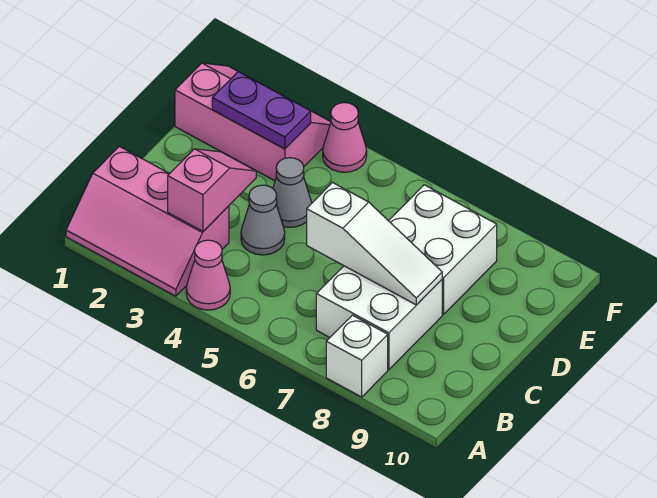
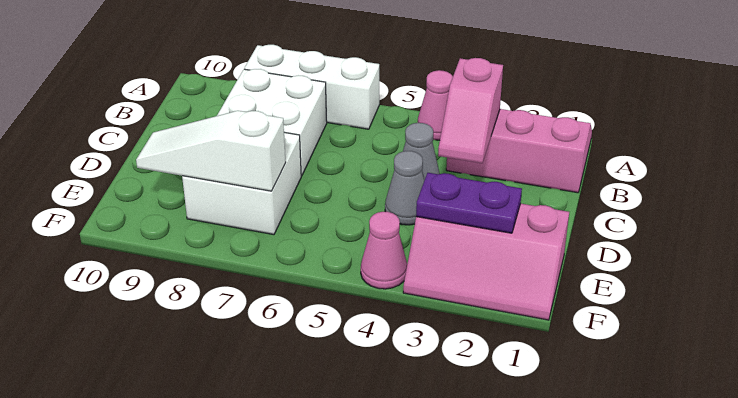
white 1x1 brick [326,315,388,397] -> white 1x3 brick [244,45,379,129]
white 1x3 slope [307,183,442,305] -> white 1x3 slope moved to [136,111,286,191]

